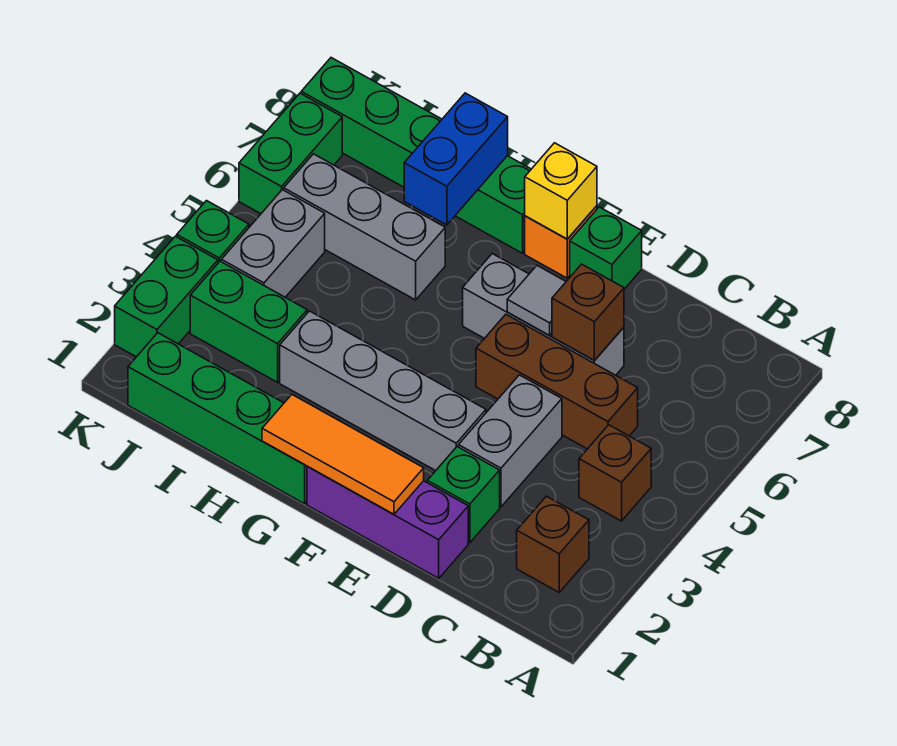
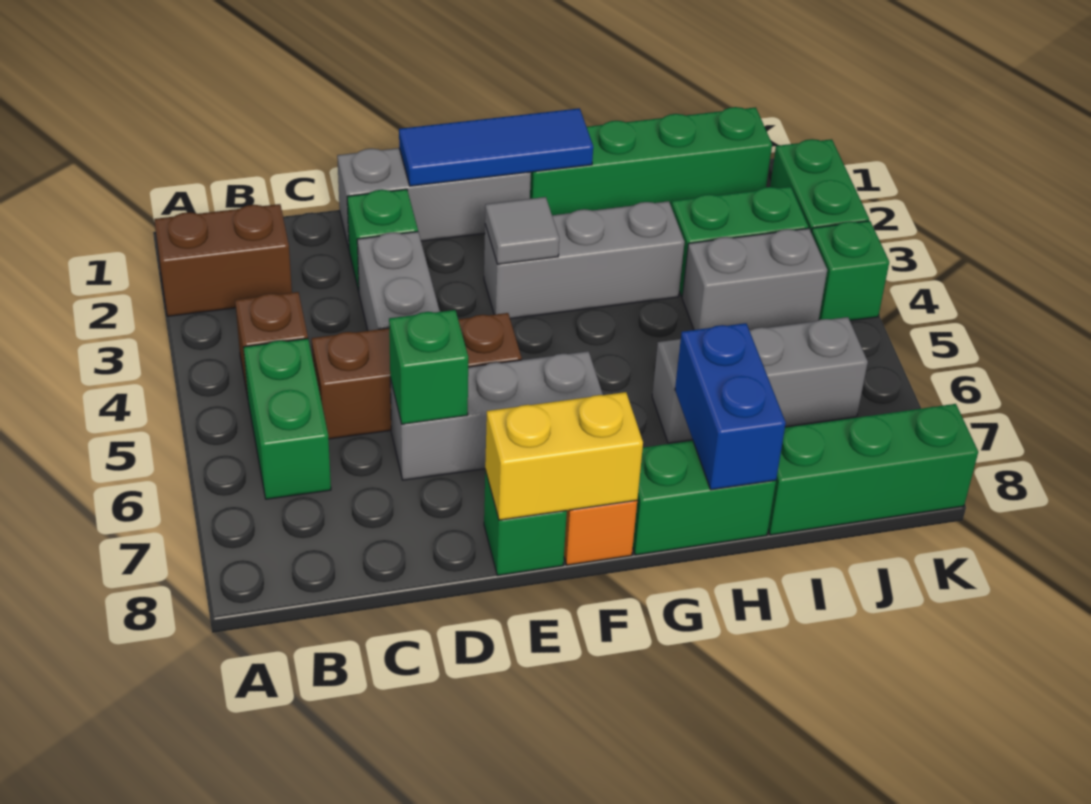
brown 1x1 brick [517,496,589,592] -> brown 1x2 brick [154,204,292,316]
purple 1x3 brick [307,466,468,578] -> grey 1x3 brick [337,148,531,249]
brown 1x1 brick [552,264,624,360] -> green 1x1 brick [389,310,468,424]
orange 1x3 tile [262,395,424,514] -> blue 1x3 tile [399,108,593,186]
grey 1x4 brick [280,311,486,471] -> grey 1x3 brick [484,201,685,319]
grey 1x1 tile [507,266,566,336] -> grey 1x1 tile moved to [485,197,559,264]
yellow 1x1 brick [525,143,597,239] -> yellow 1x2 brick [485,392,643,520]
grey 1x2 brick [221,190,325,297] -> grey 1x2 brick turned to [682,229,827,330]
green 1x2 brick [239,93,342,214] -> green 1x2 brick moved to [244,339,331,499]

